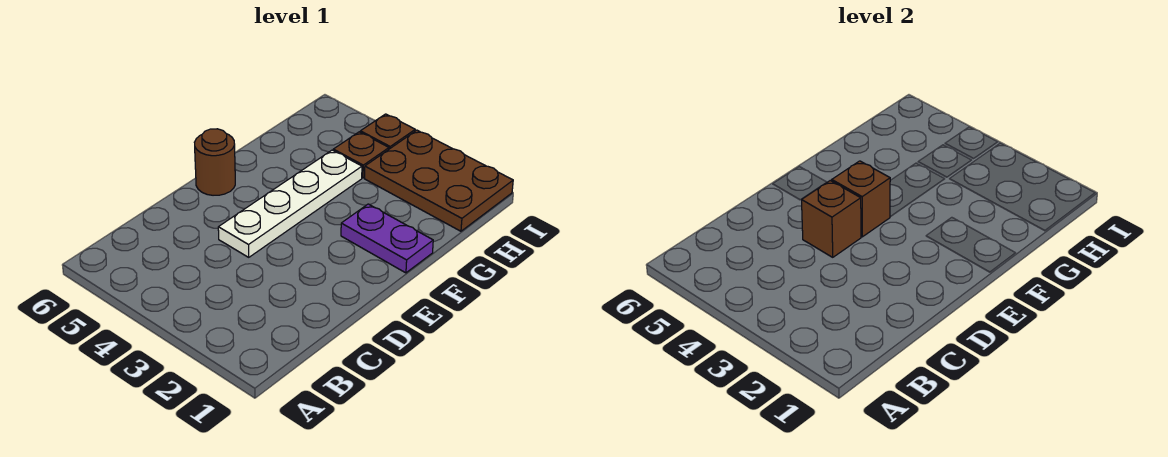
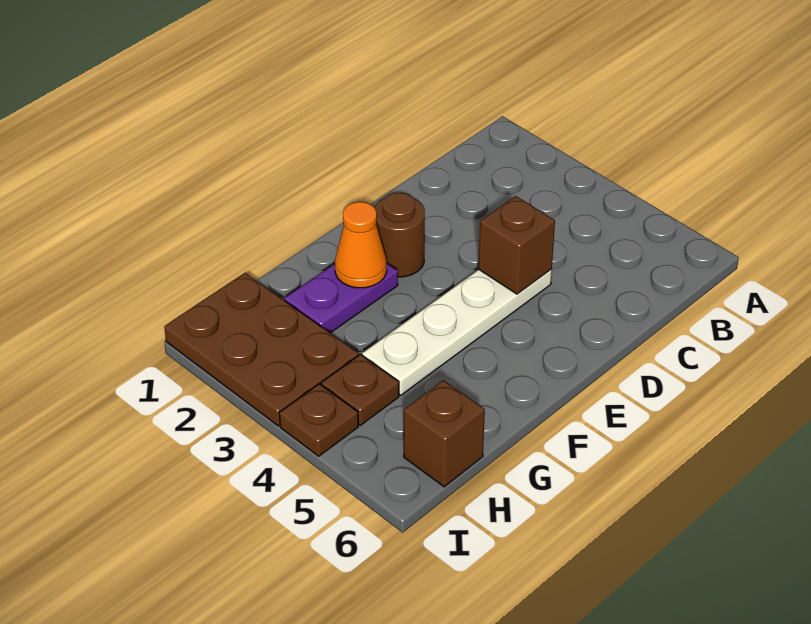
brown 1x1 brick [832,161,890,237] -> brown 1x1 brick moved to [404,380,485,487]
brown 1x1 round brick [194,129,235,195] -> brown 1x1 round brick moved to [374,193,425,277]
purple 1x2 plate [341,204,433,273] -> purple 1x2 plate turned to [284,264,398,333]
none -> orange 1x1 cone [335,202,387,288]

